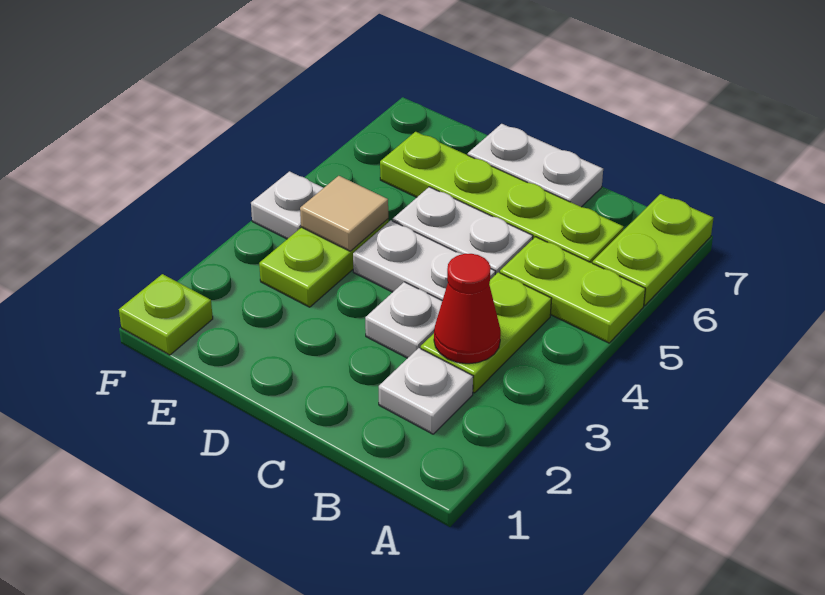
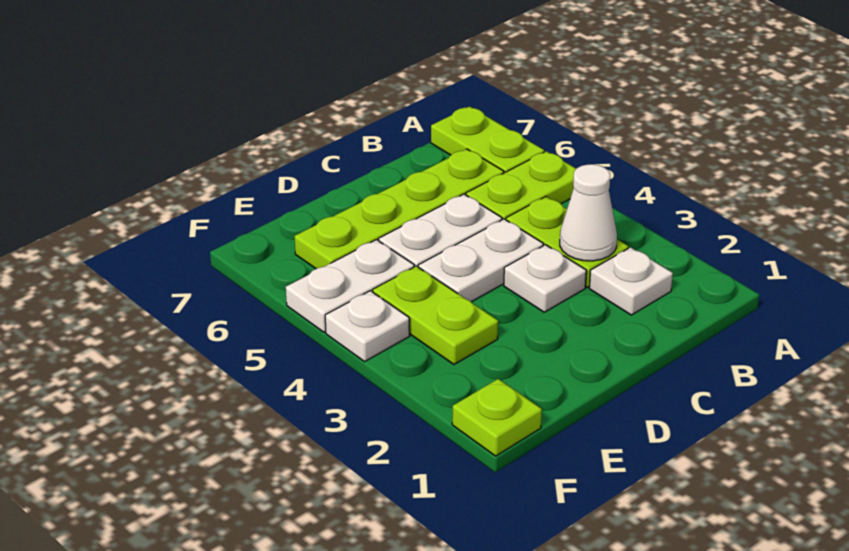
red 1x1 cone [434,254,501,364] -> white 1x1 cone [560,164,617,261]
white 1x2 plate [468,124,603,207] -> white 1x2 plate moved to [286,240,414,332]
tan 1x1 tile [300,176,388,251] -> none

